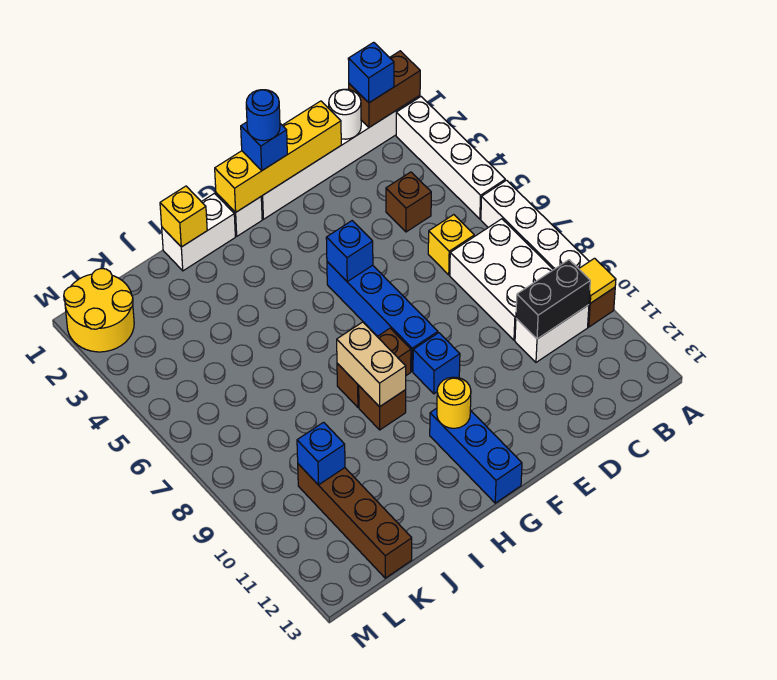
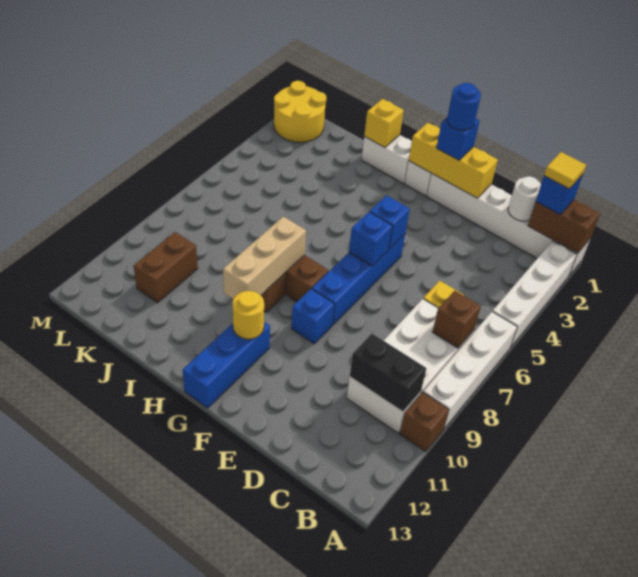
yellow 1x1 tile [579,258,616,303] -> yellow 1x1 tile moved to [544,152,586,189]
brown 1x1 brick [386,172,431,232] -> brown 1x1 brick moved to [433,291,481,348]
yellow 1x4 brick [215,101,341,212] -> yellow 1x3 brick [409,123,498,198]
tan 1x2 brick [337,322,406,407] -> tan 1x3 brick [223,216,306,299]
brown 1x4 brick [298,464,412,578] -> brown 1x2 brick [134,232,198,303]
blue 1x1 brick [297,422,345,485] -> blue 1x1 brick moved to [349,212,392,266]

